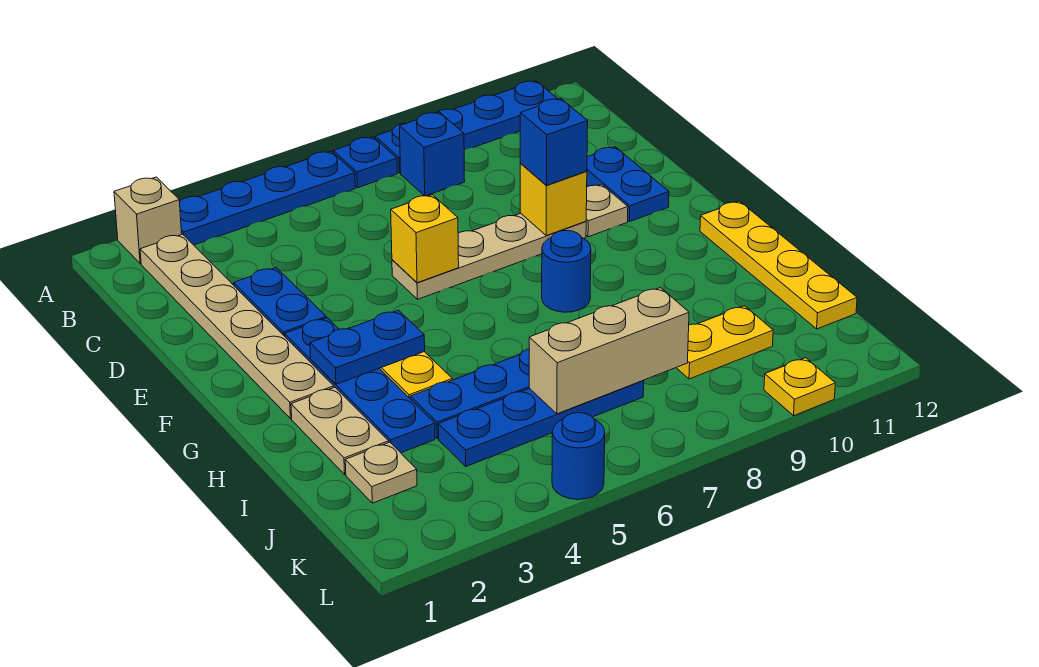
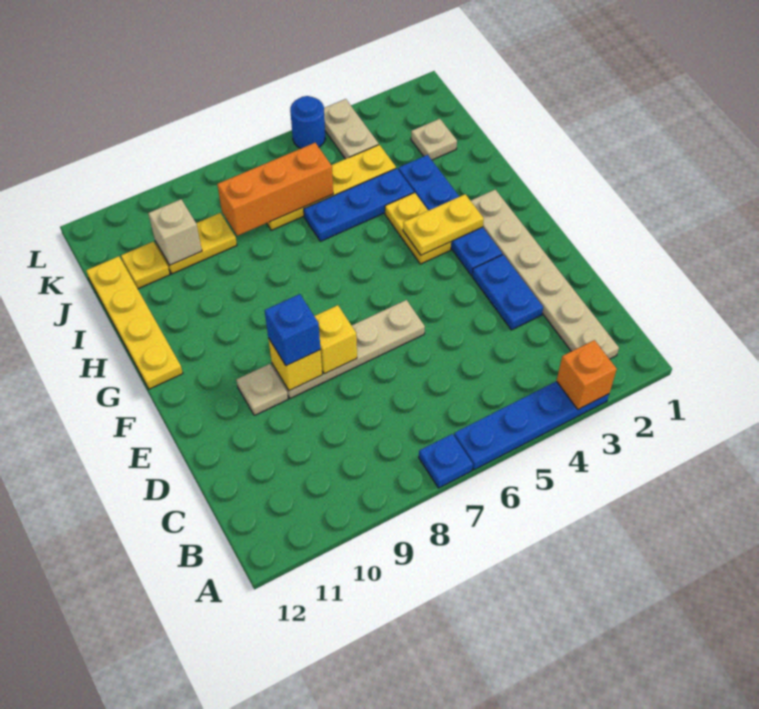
tan 1x1 brick [114,177,182,264] -> tan 1x1 brick moved to [148,199,202,265]
none -> orange 1x1 brick [557,340,617,409]
blue 1x4 plate [375,81,558,173] -> none
blue 1x1 brick [400,112,465,196] -> none
blue 1x2 plate [587,147,669,221] -> none
yellow 1x1 brick [391,195,459,283] -> yellow 1x1 brick moved to [314,305,357,374]
blue 1x2 plate [310,310,425,384] -> yellow 1x2 plate [403,194,484,255]
blue 1x1 round brick [542,231,591,312] -> none
tan 1x2 plate [291,387,389,474] -> tan 1x2 plate moved to [324,99,379,159]
blue 1x4 plate [438,380,644,466] -> yellow 1x4 plate [267,145,396,230]
tan 1x3 brick [529,288,689,414] -> orange 1x3 brick [217,143,333,236]
yellow 1x1 plate [764,358,835,416] -> yellow 1x1 plate moved to [121,242,170,289]

